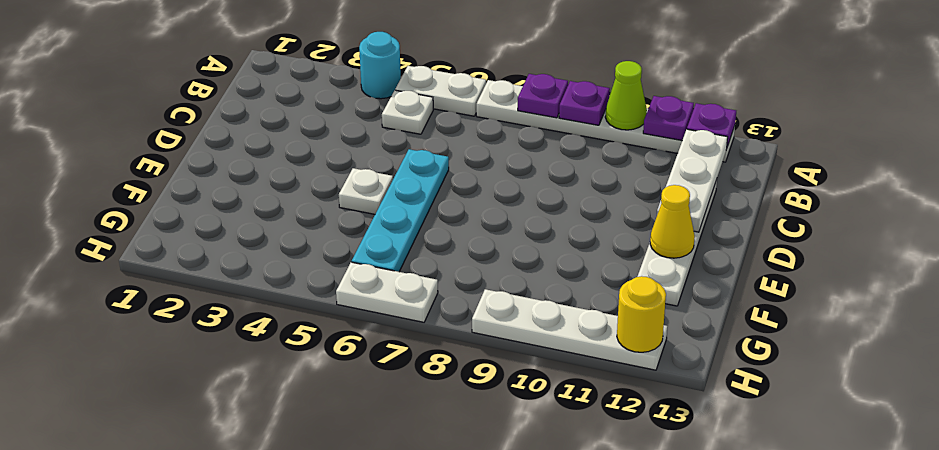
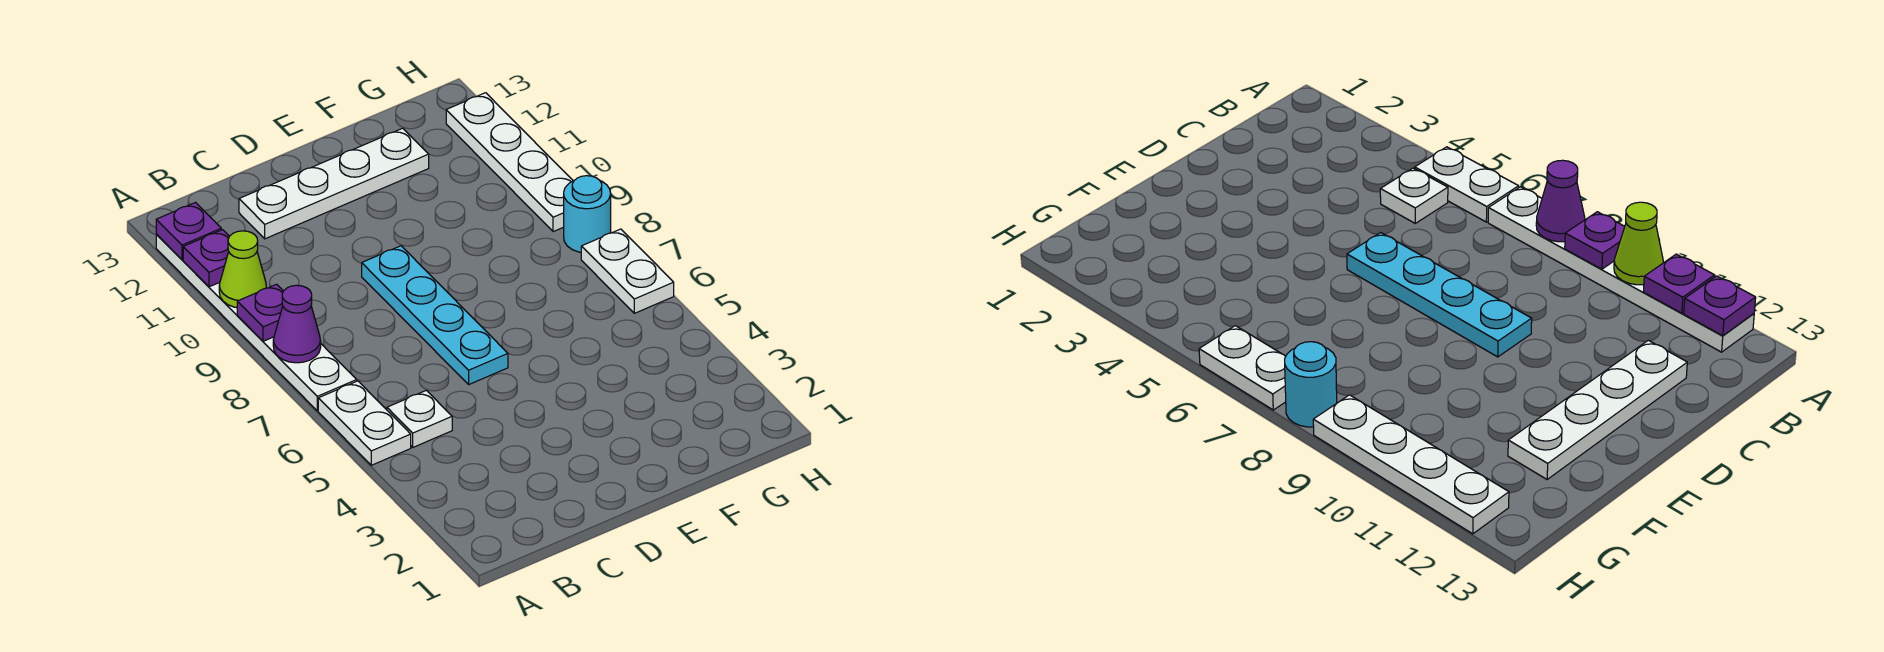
cyan 1x1 round brick [359,32,401,99] -> cyan 1x1 round brick moved to [564,176,611,252]
purple 1x1 plate [518,74,568,118] -> purple 1x1 cone [273,285,321,363]
white 1x3 plate [657,129,728,232] -> none
cyan 1x4 plate [352,149,449,272] -> cyan 1x4 plate turned to [362,246,508,384]
white 1x1 plate [339,168,393,214] -> none
yellow 1x1 cone [650,185,695,258] -> none
yellow 1x1 round brick [617,276,666,352] -> none

